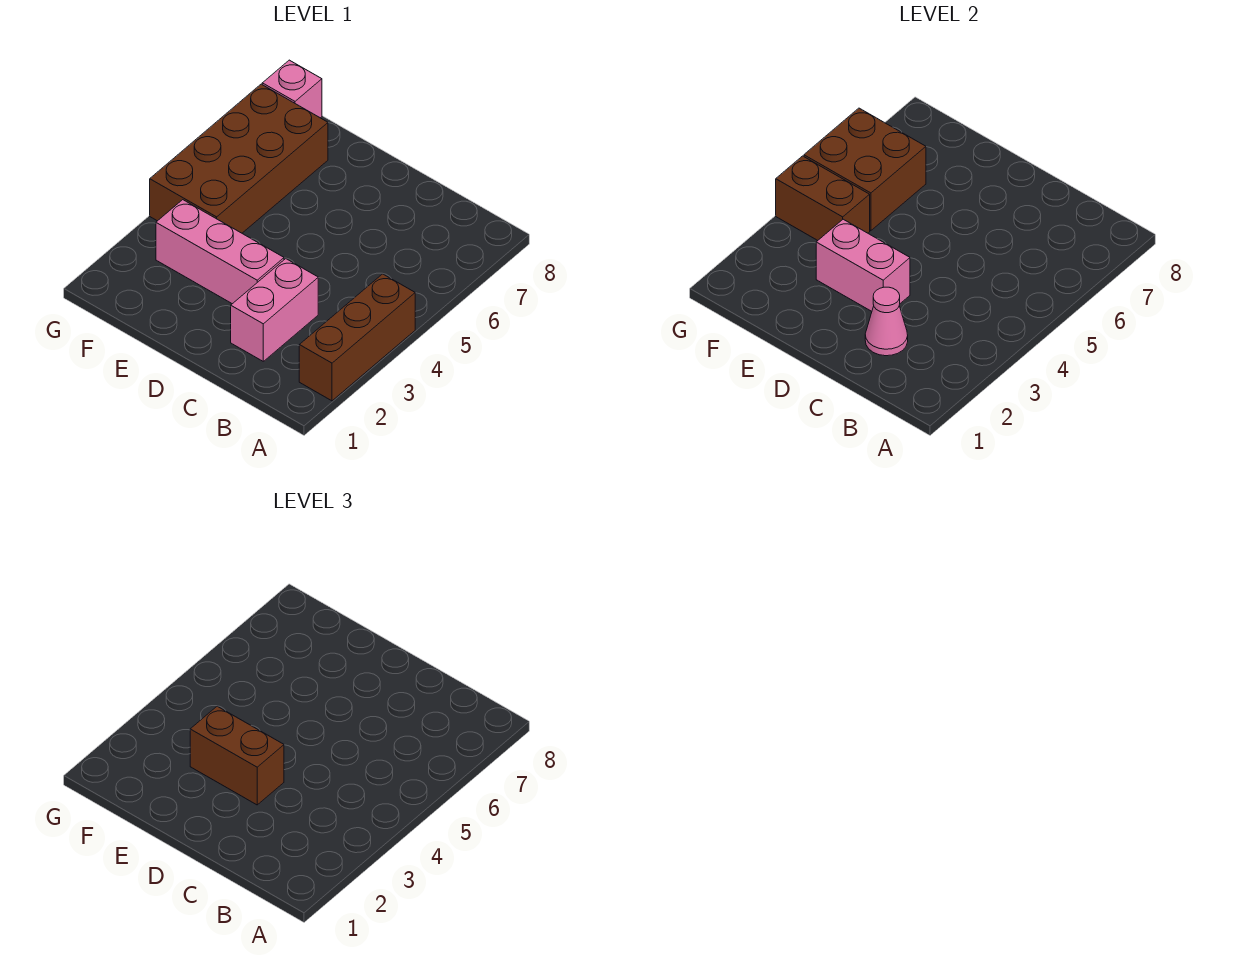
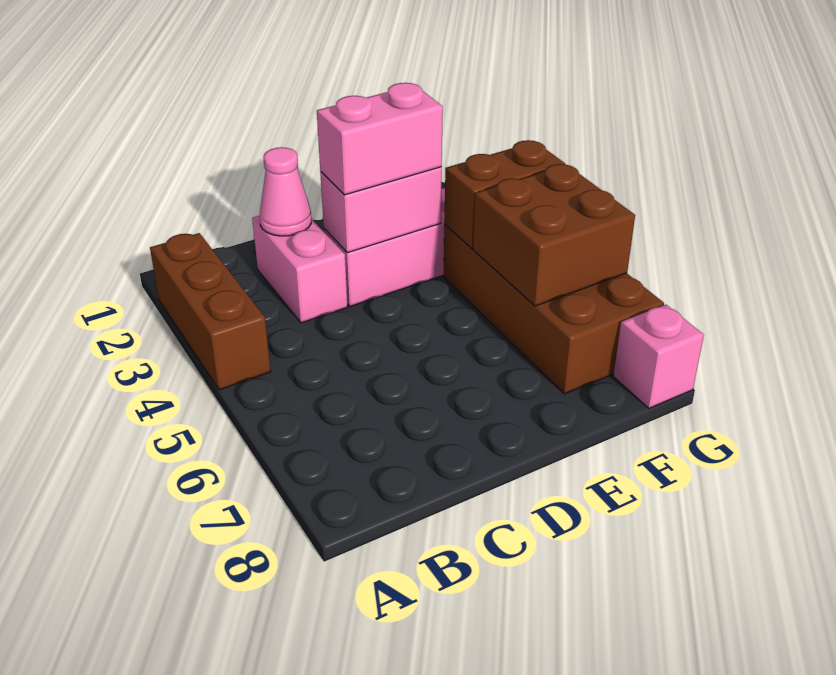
brown 1x2 brick [190,706,284,805] -> pink 1x2 brick [317,83,443,195]

